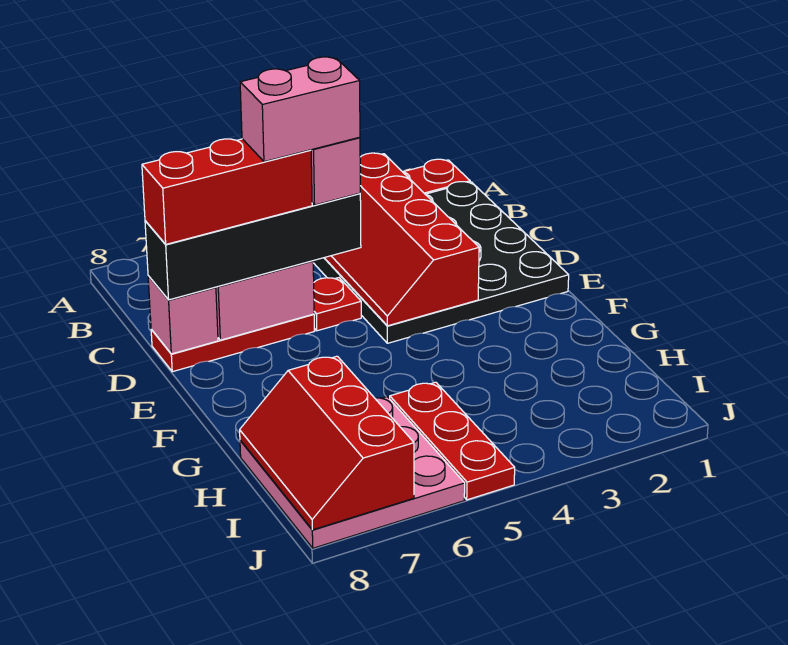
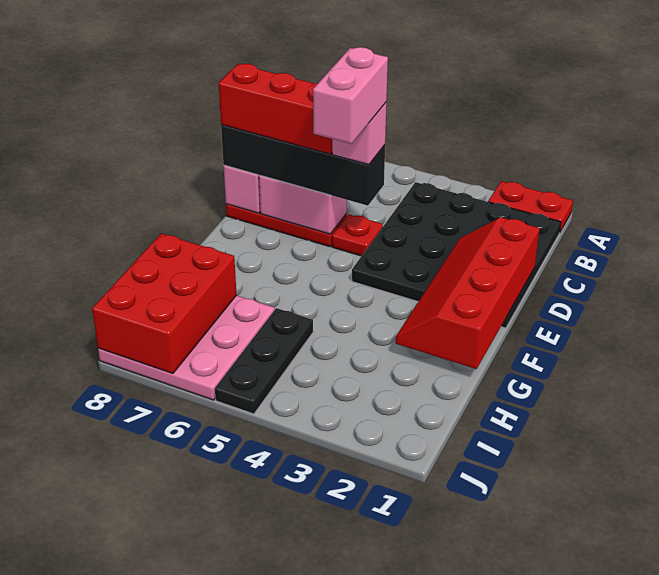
red 2x4 slope [325,153,479,326] -> red 2x4 slope moved to [396,217,540,369]
pink 1x2 brick [240,57,360,162] -> pink 1x2 brick turned to [313,47,388,144]
red 1x3 plate [390,382,515,500] -> black 1x3 plate [215,308,313,414]
red 2x3 slope [240,356,414,530] -> red 2x3 brick [92,234,237,374]

